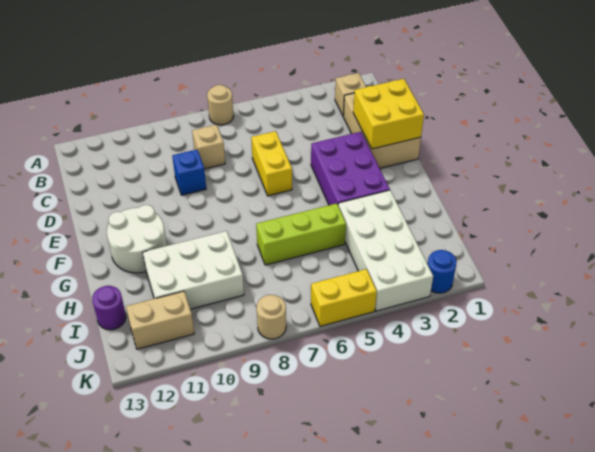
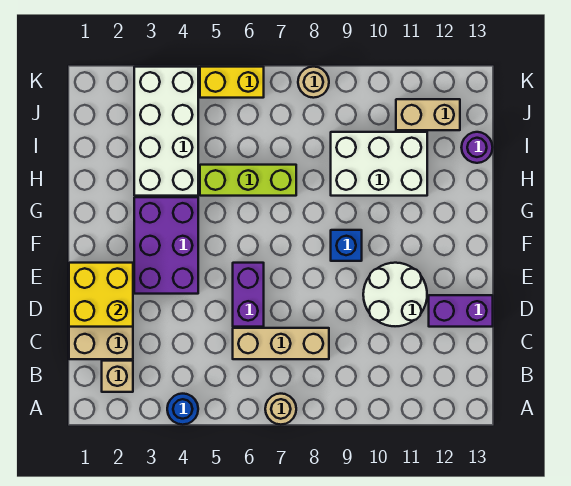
tan 1x1 brick [192,125,225,169] -> tan 1x3 brick [233,328,329,359]
yellow 1x2 brick [251,131,292,196] -> purple 1x2 brick [233,263,264,327]
blue 1x1 brick [172,150,206,195] -> blue 1x1 brick moved to [331,230,362,261]
none -> purple 1x2 brick [429,295,493,327]
white 2x2 round brick [107,205,167,273] -> white 2x2 round brick moved to [363,263,427,326]
blue 1x1 round brick [428,250,457,293] -> blue 1x1 round brick moved to [167,394,198,425]

